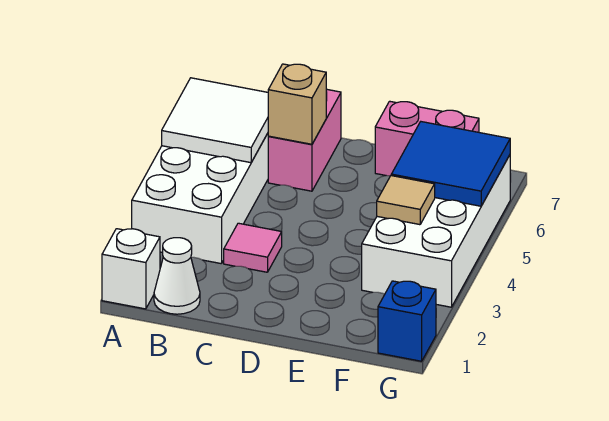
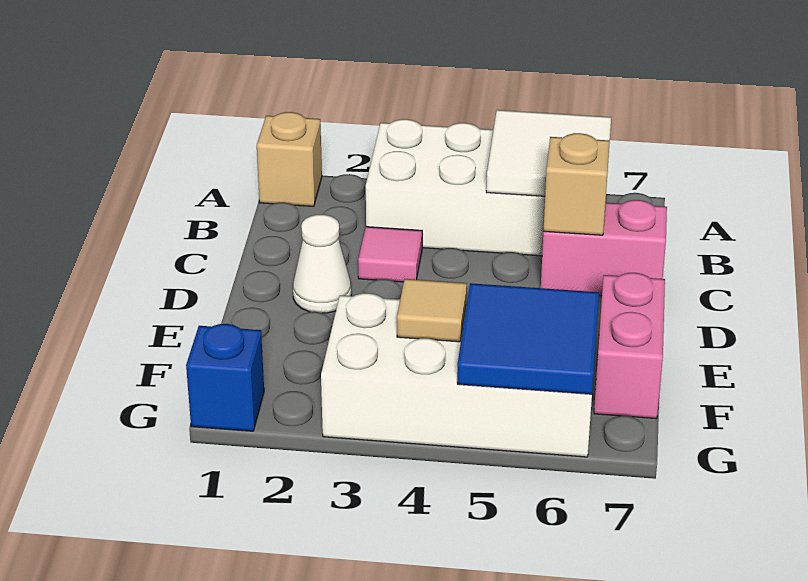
white 1x1 brick [102,229,160,309] -> tan 1x1 brick [257,112,322,206]
white 1x1 cone [154,238,200,314] -> white 1x1 cone moved to [293,215,351,313]

